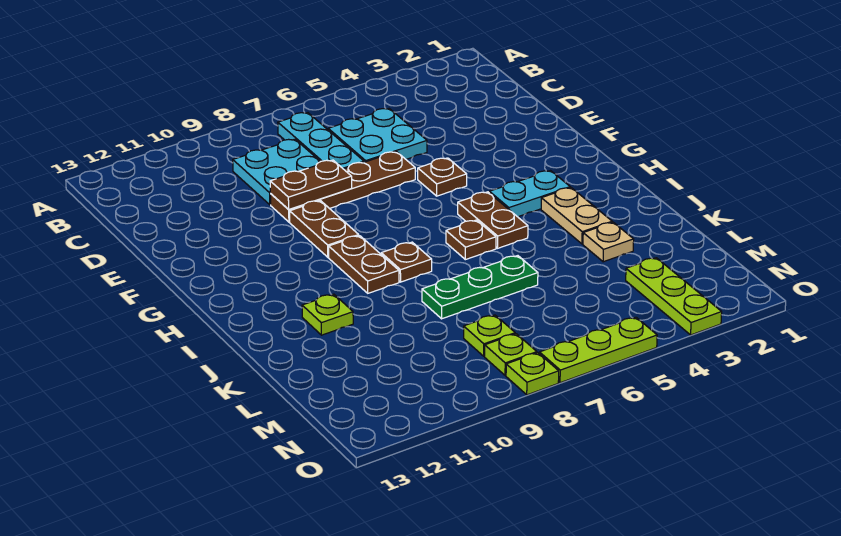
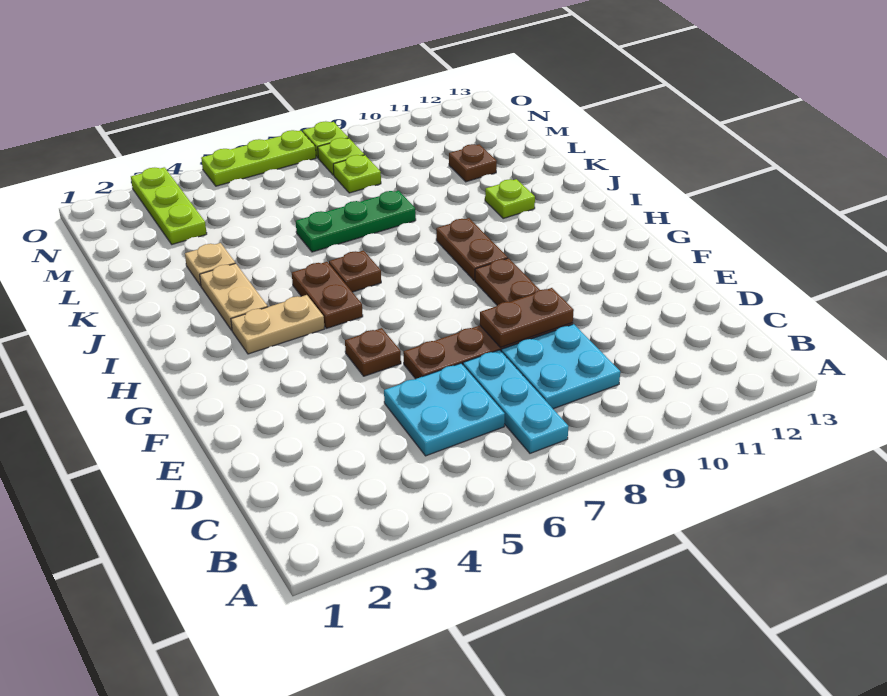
cyan 1x2 plate [489,171,570,217] -> tan 1x2 plate [231,295,324,354]
brown 1x1 plate [381,242,432,282] -> brown 1x1 plate moved to [449,144,497,182]

